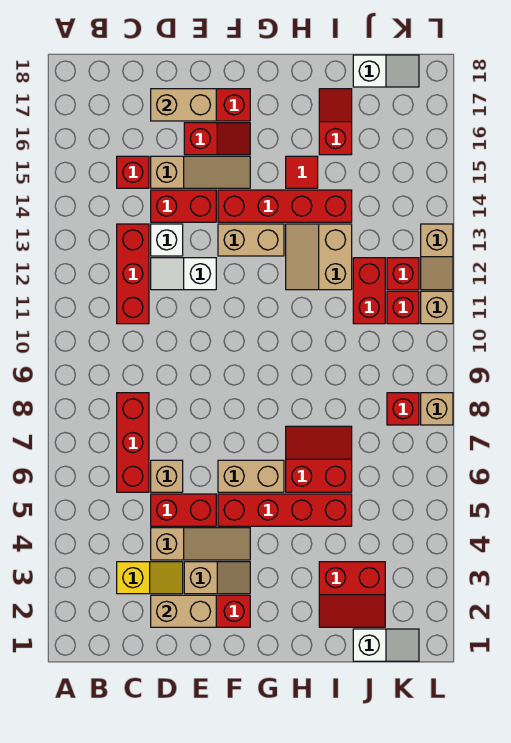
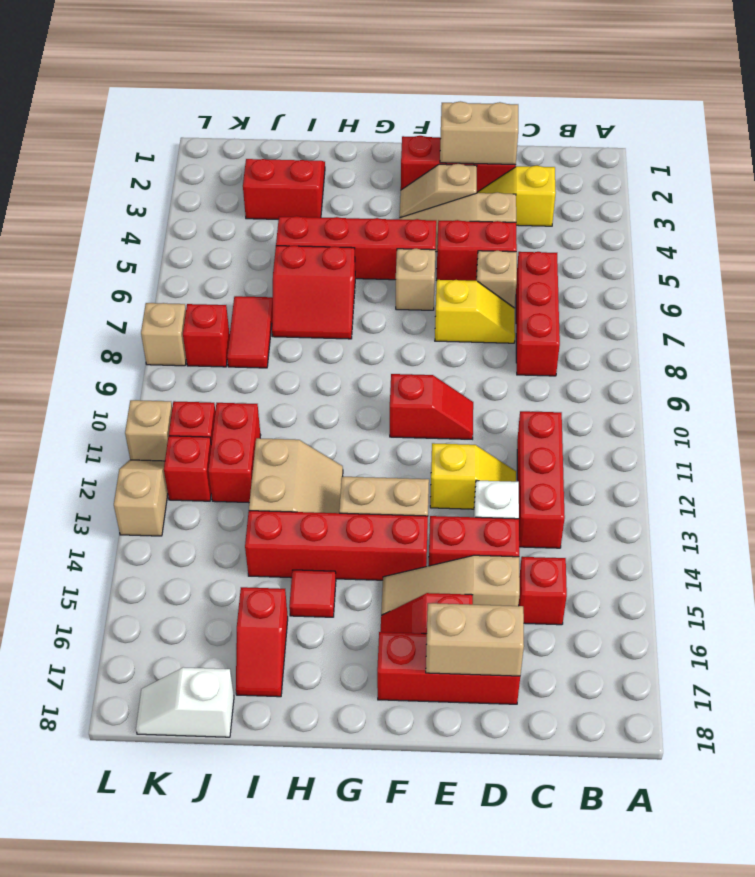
none -> yellow 1x2 slope [435,280,515,343]
white 1x2 slope [151,258,216,290] -> yellow 1x2 slope [430,443,516,509]
none -> red 1x2 slope [390,374,473,439]
tan 1x2 brick [218,460,284,492] -> tan 1x1 brick [396,249,435,310]
white 1x2 slope [353,629,419,661] -> none
none -> red 1x2 tile [227,296,273,368]

